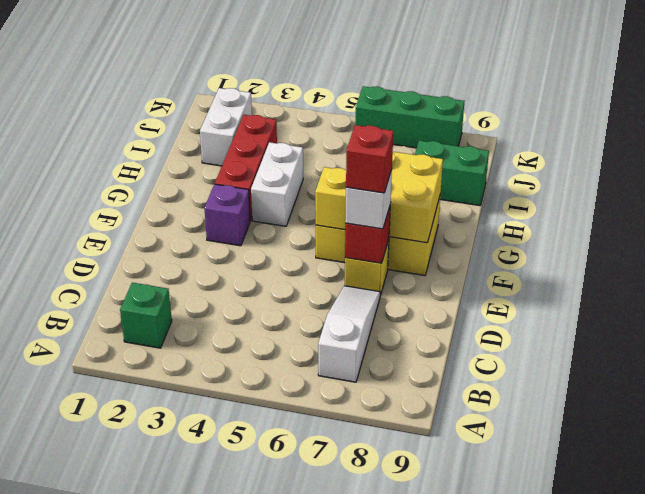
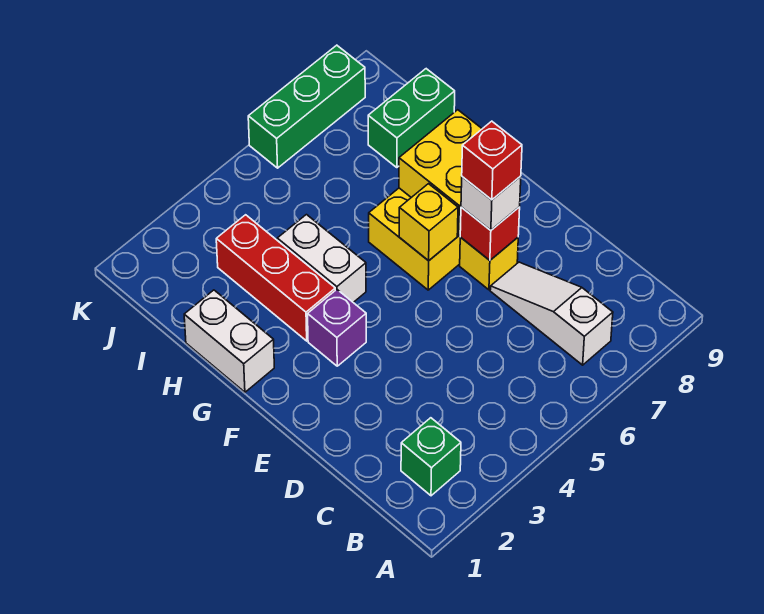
white 1x2 brick [200,88,252,166] -> white 1x2 brick moved to [184,290,274,392]

